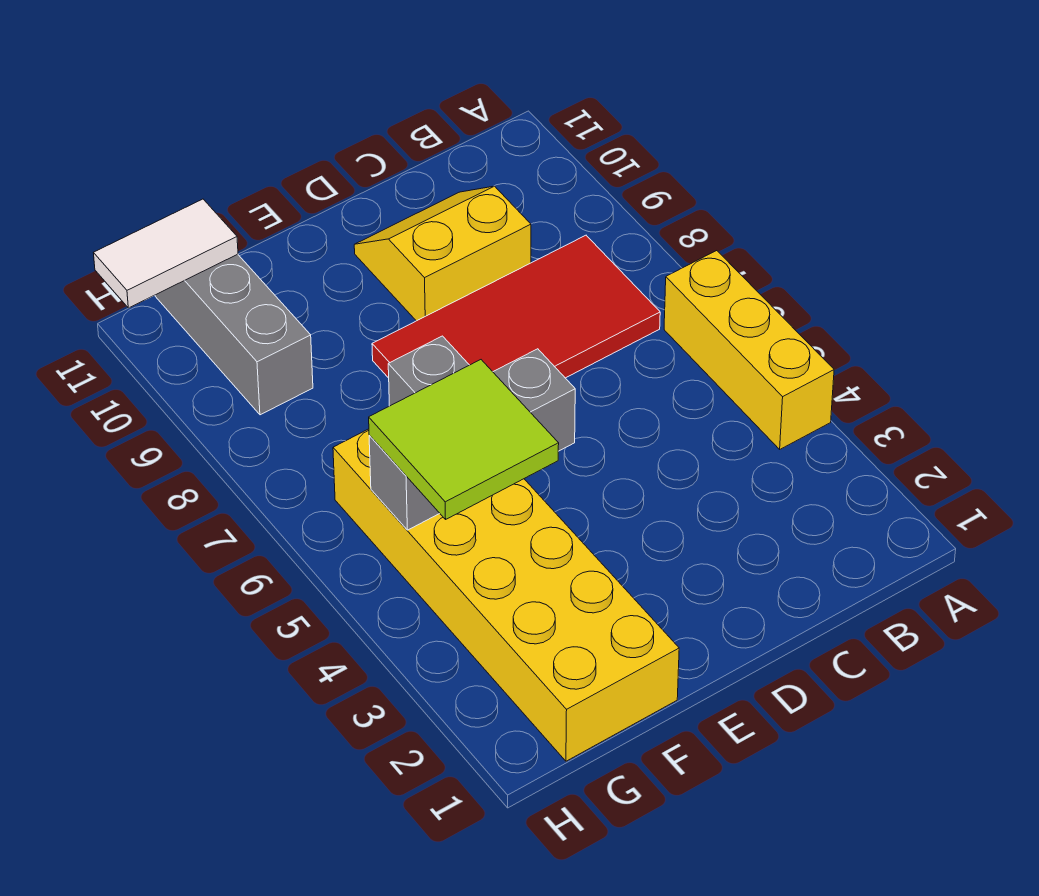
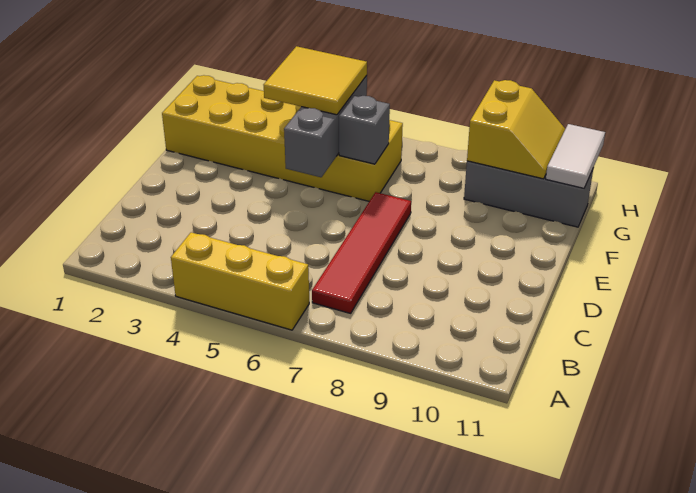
red 2x4 tile [372,235,660,378] -> red 1x4 tile [312,192,411,313]
yellow 2x2 slope [354,186,531,321] -> yellow 2x2 slope moved to [467,80,565,179]
lime 2x2 tile [369,360,559,519] -> yellow 2x2 tile [264,46,367,115]

